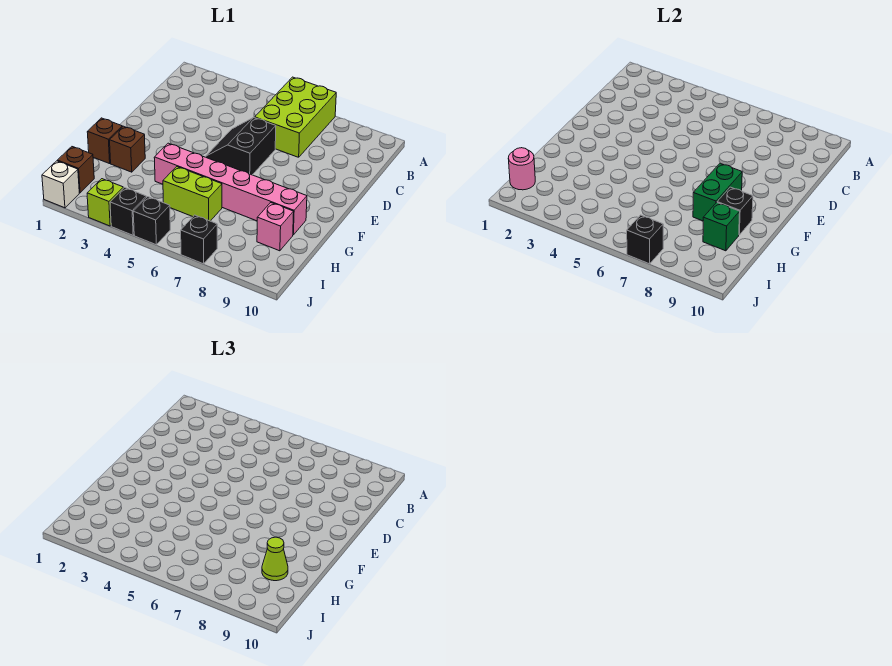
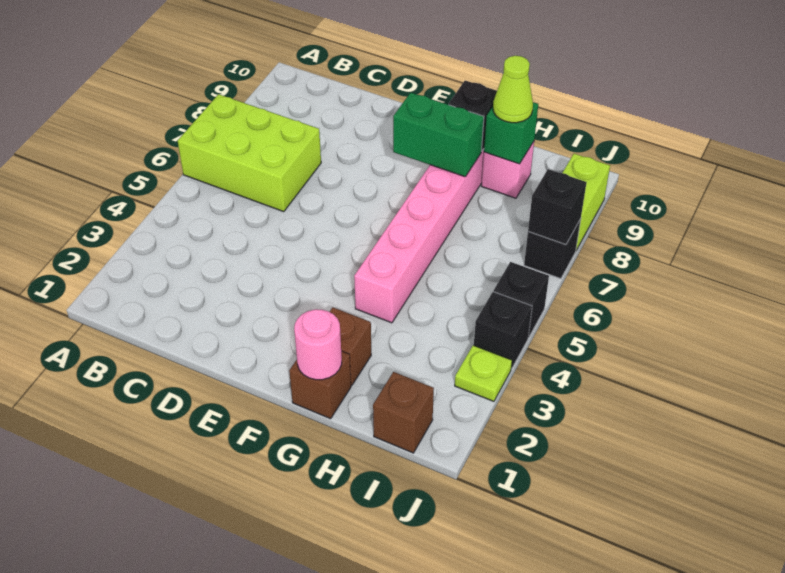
black 2x2 slope [206,118,276,175] -> none
lime 1x2 brick [163,167,222,221] -> lime 1x2 brick moved to [563,154,610,250]
pink 1x1 round brick [508,148,535,190] -> pink 1x1 round brick moved to [294,309,342,380]
white 1x1 brick [42,161,79,208] -> none
lime 1x1 brick [87,179,123,226] -> lime 1x1 plate [455,345,512,401]

